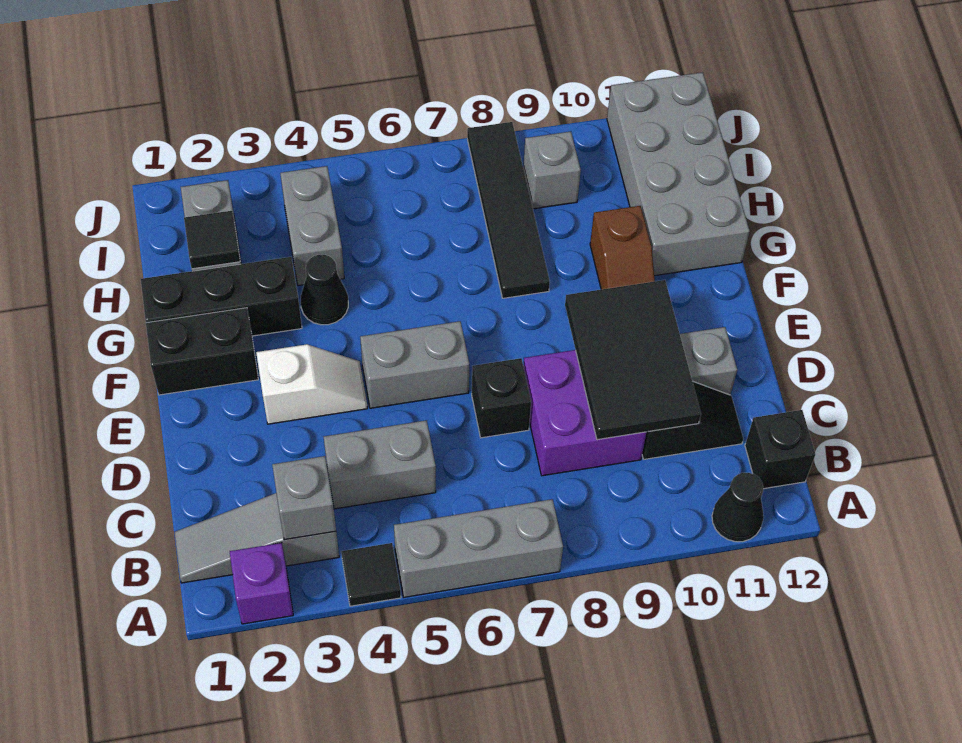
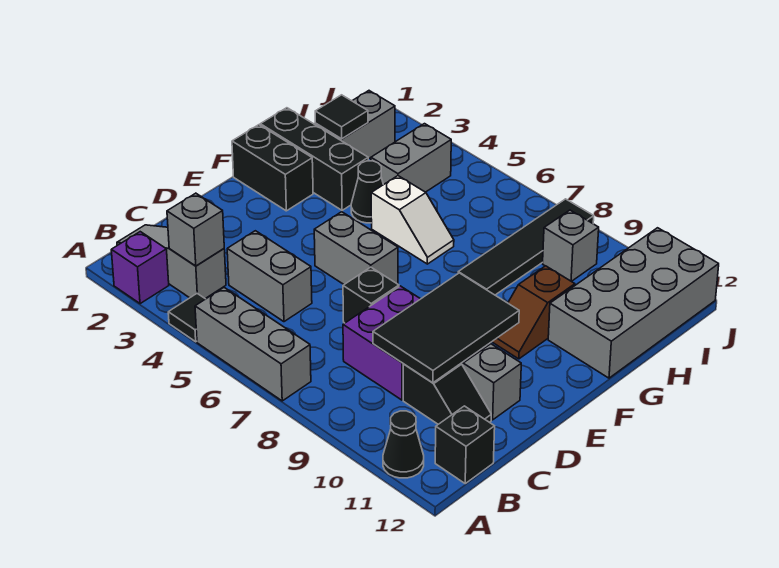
white 1x2 slope [256,344,367,424] -> white 1x2 slope moved to [371,176,454,264]

